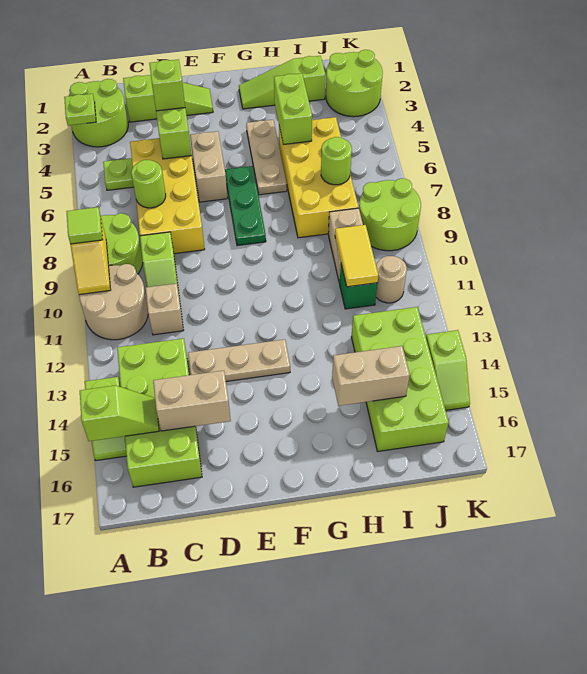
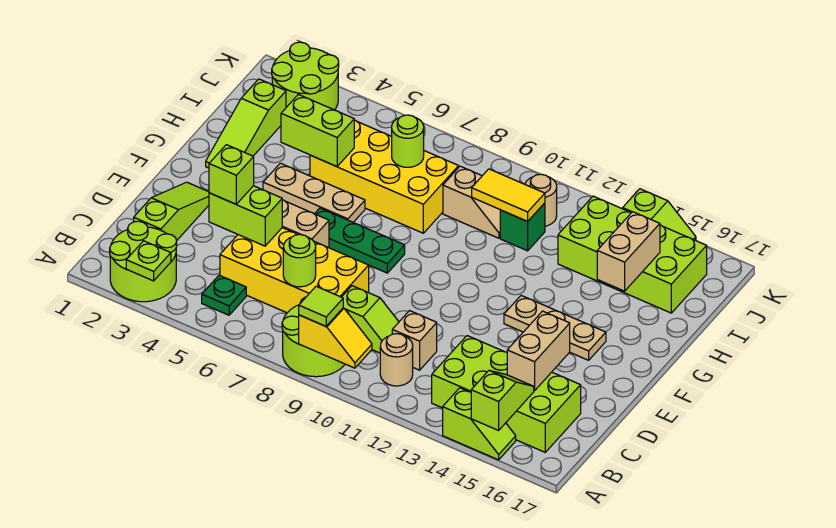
tan 2x2 round brick [79,264,148,340] -> tan 1x1 round brick [380,334,413,386]
lime 1x1 plate [103,158,134,190] -> green 1x1 plate [202,275,246,315]
tan 1x3 plate [188,339,290,381] -> tan 1x3 plate turned to [504,296,606,360]
lime 2x2 round brick [359,178,421,251] -> none

